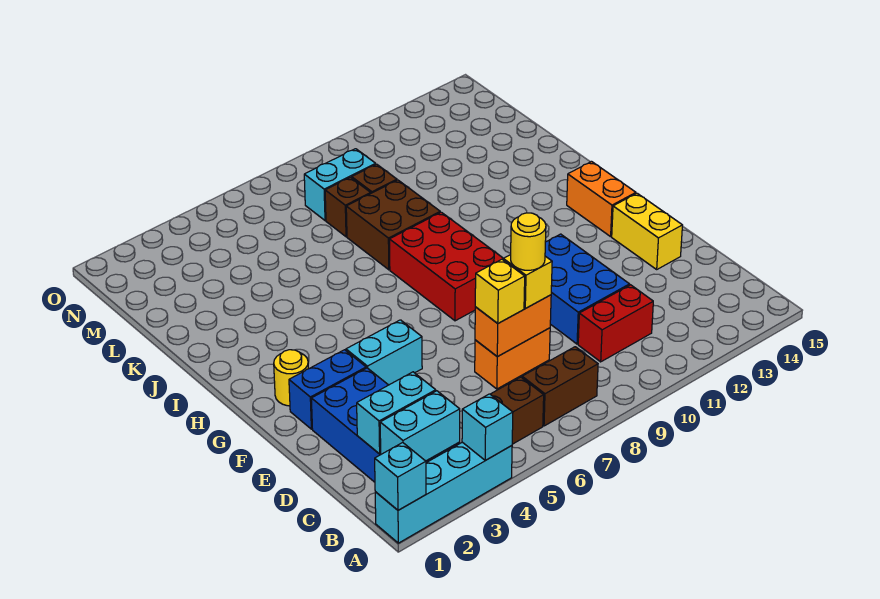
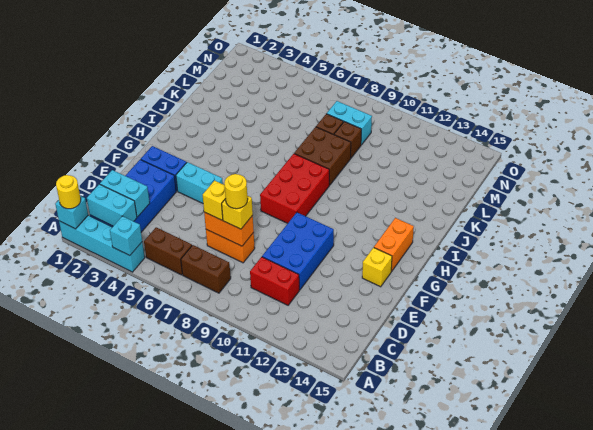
yellow 1x2 brick [612,193,682,269] -> yellow 1x1 brick [362,248,392,287]
yellow 1x1 round brick [274,350,308,406] -> yellow 1x1 round brick moved to [56,175,81,209]

